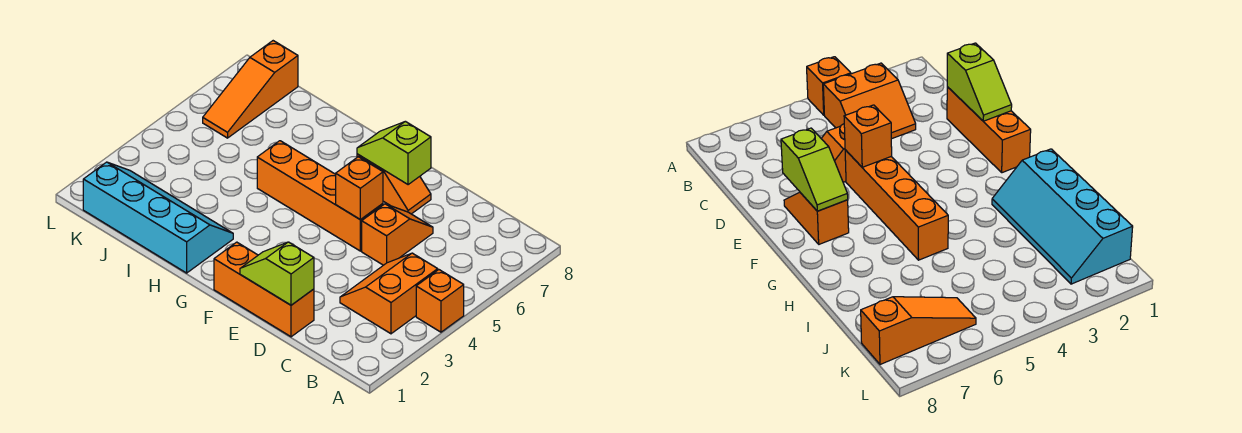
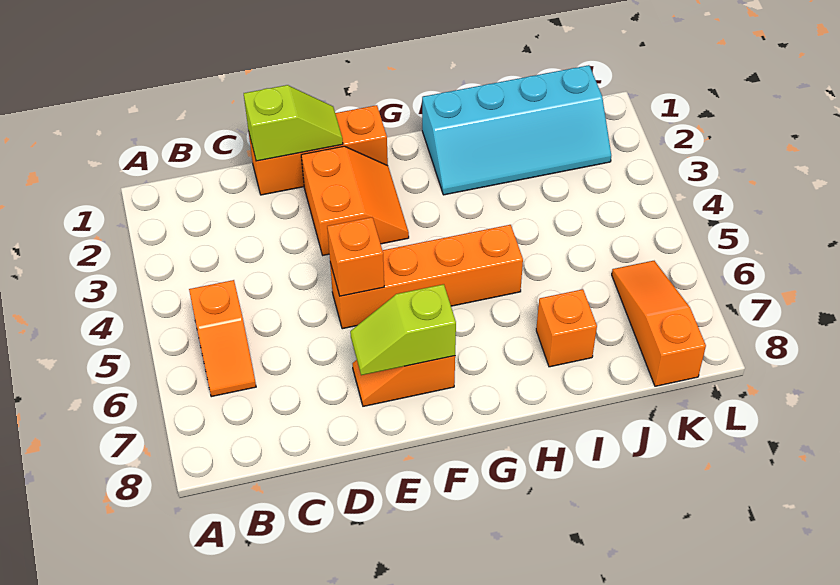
orange 1x1 brick [416,270,464,332] -> orange 1x1 brick moved to [536,289,597,367]
orange 2x2 slope [340,253,438,334] -> orange 2x2 slope moved to [301,146,409,255]
orange 1x2 slope [362,204,433,265] -> orange 1x2 slope moved to [189,280,256,397]
lime 1x2 slope [357,121,431,185] -> lime 1x2 slope turned to [350,284,456,375]

